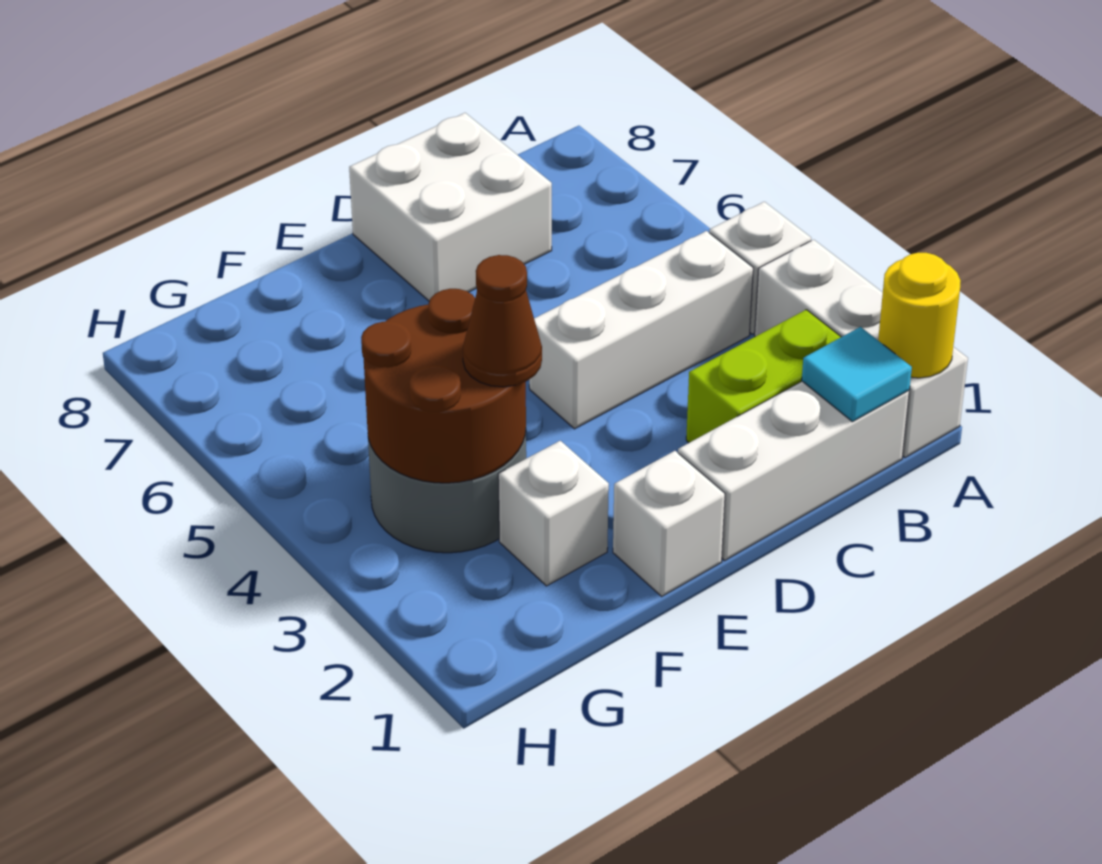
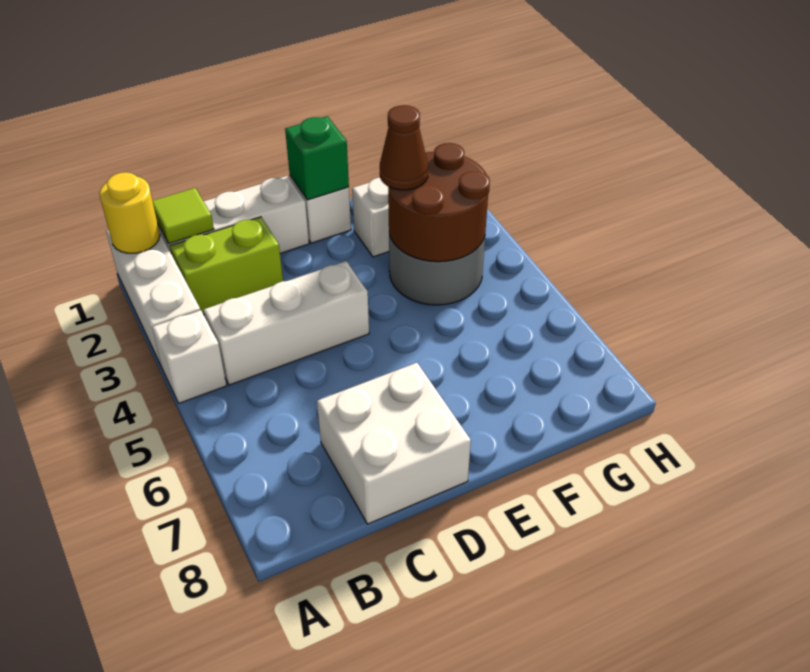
cyan 1x1 tile [802,327,912,422] -> lime 1x1 tile [153,188,214,243]
none -> green 1x1 brick [285,116,349,200]

